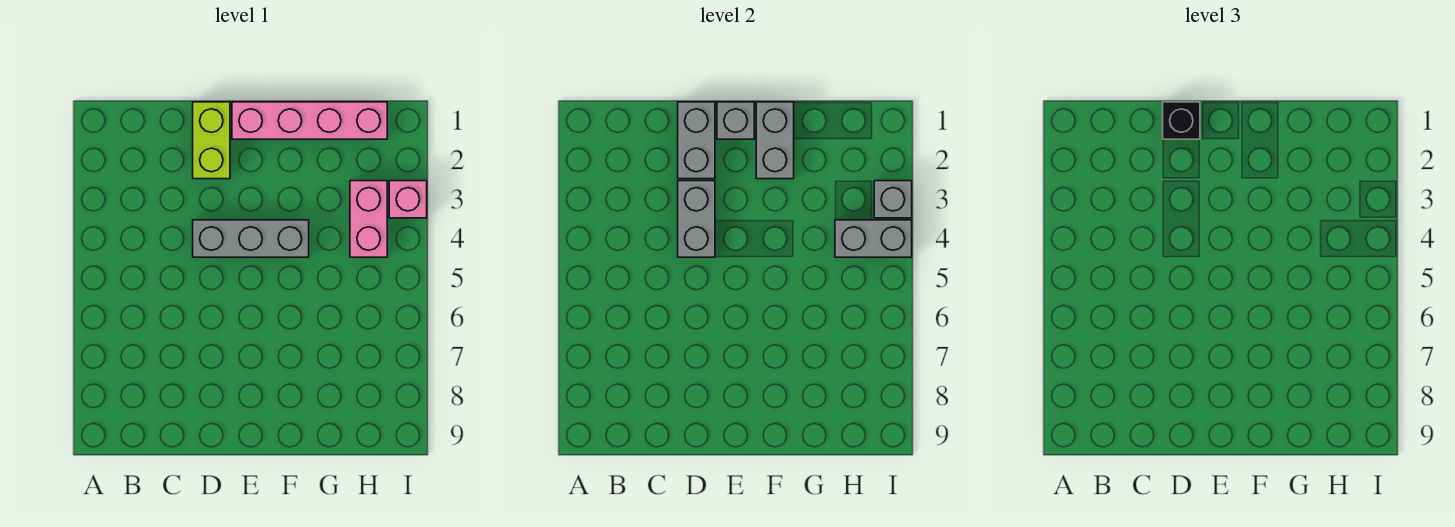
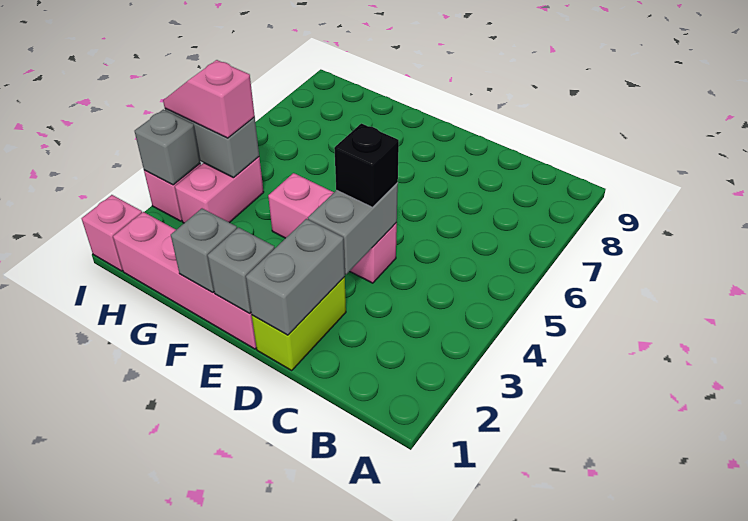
black 1x1 brick [1163,102,1200,139] -> black 1x1 brick moved to [334,123,399,207]
grey 1x3 brick [193,220,309,257] -> pink 1x3 brick [268,173,397,283]
grey 1x2 brick [756,102,794,179] -> grey 1x1 brick [171,209,237,293]
none -> pink 1x2 slope [163,60,255,138]
none -> pink 1x1 brick [82,195,142,271]

